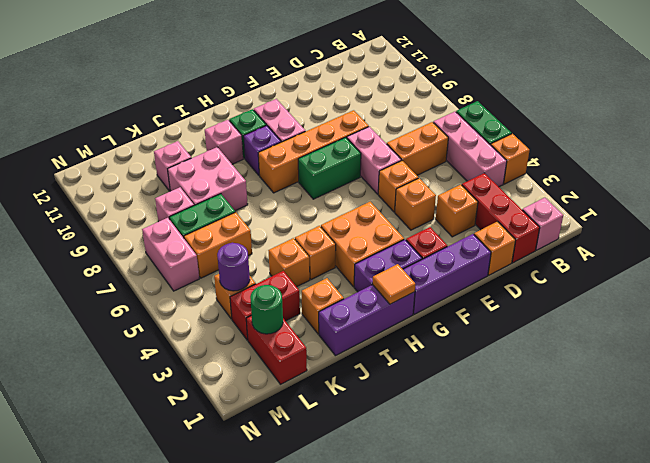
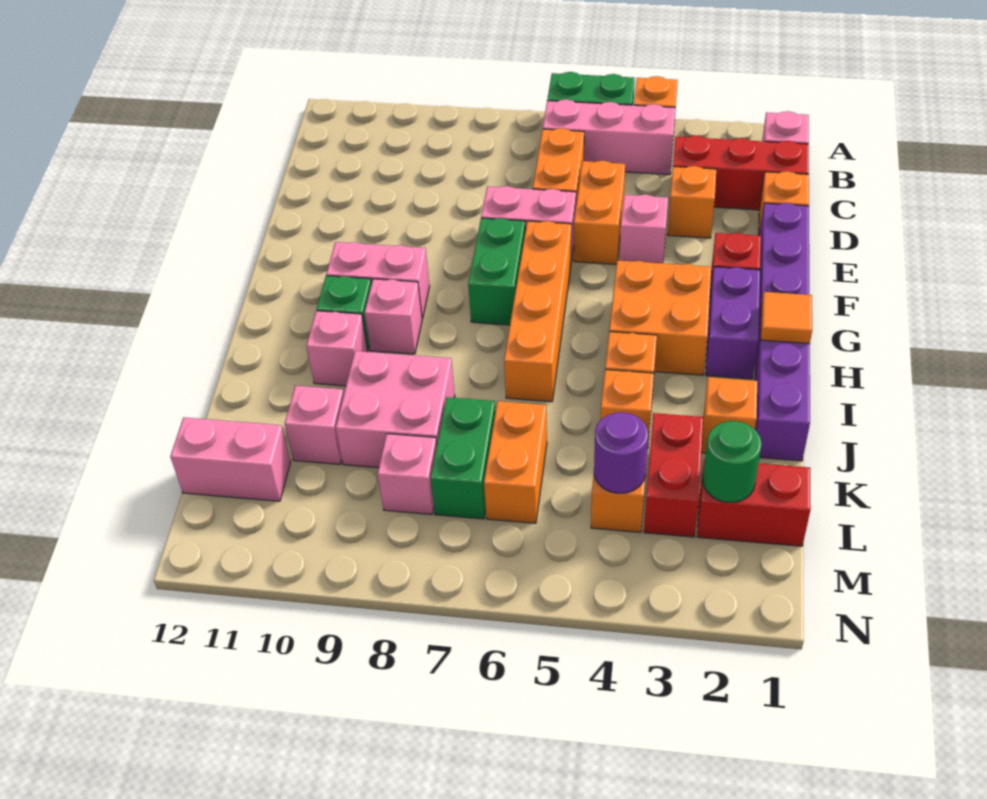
orange 1x1 brick [395,178,436,230] -> pink 1x1 brick [619,194,668,263]
orange 1x1 brick [378,161,418,212] -> orange 1x2 brick [574,161,625,264]
orange 1x4 brick [258,110,369,193] -> orange 1x4 brick moved to [504,221,571,402]
purple 1x1 brick [244,125,281,176] -> pink 1x1 brick [365,279,422,354]
pink 1x2 brick [142,218,199,291] -> pink 1x2 brick moved to [170,417,291,501]

